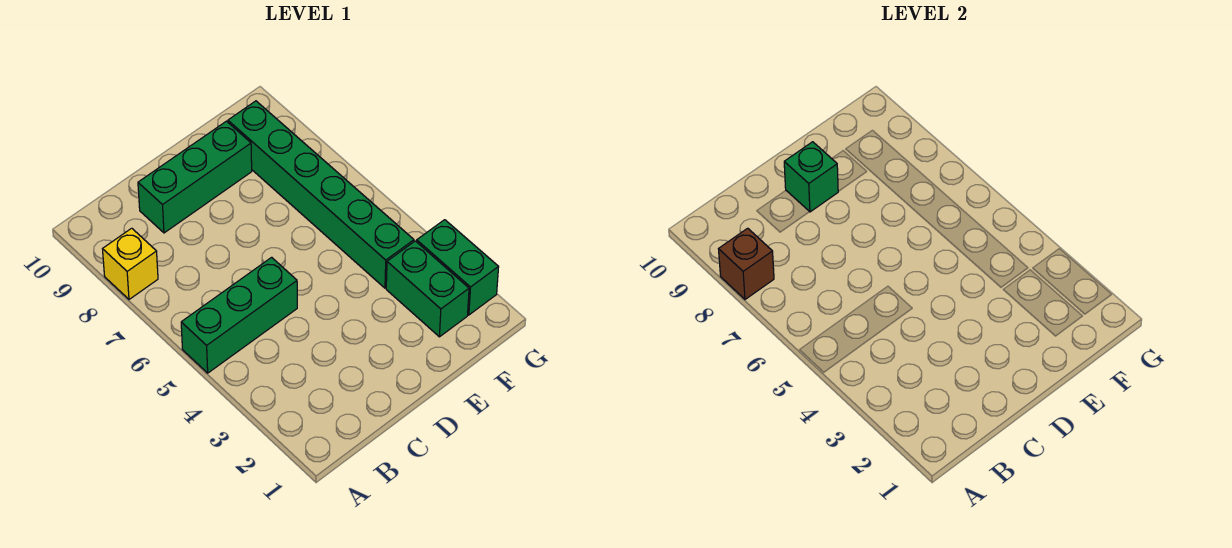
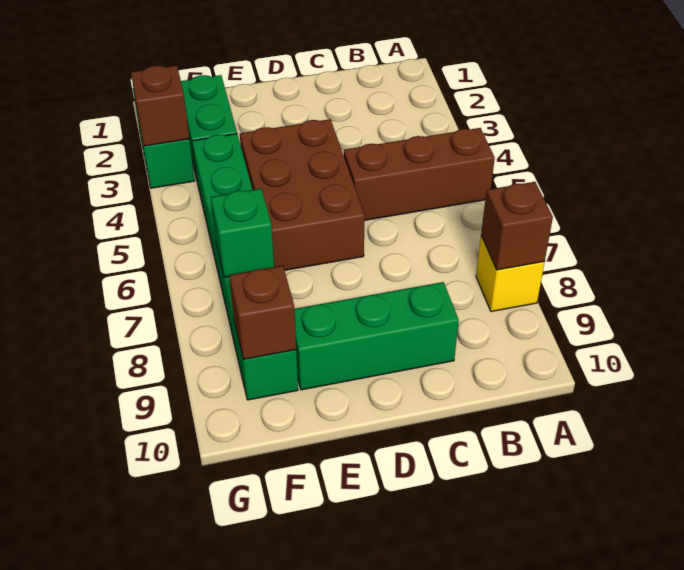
green 1x3 brick [181,257,297,373] -> brown 1x3 brick [344,128,495,220]
none -> brown 2x3 brick [240,119,365,270]
green 1x1 brick [784,142,838,212] -> green 1x1 brick moved to [211,189,274,277]
none -> brown 1x1 brick [229,266,296,359]
none -> brown 1x1 brick [131,65,189,146]

